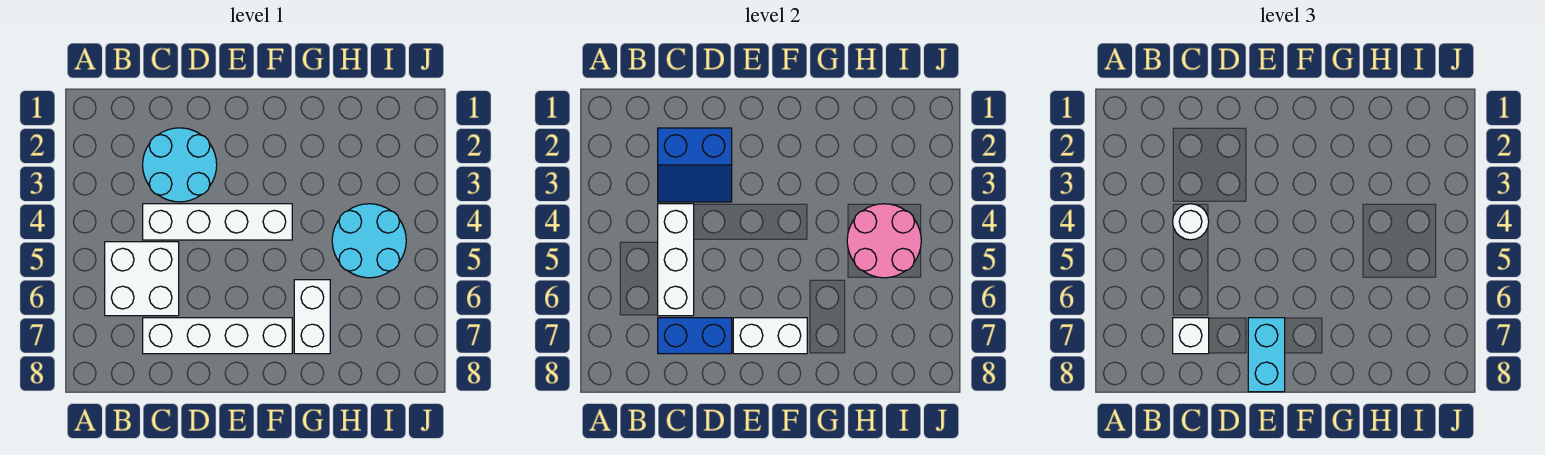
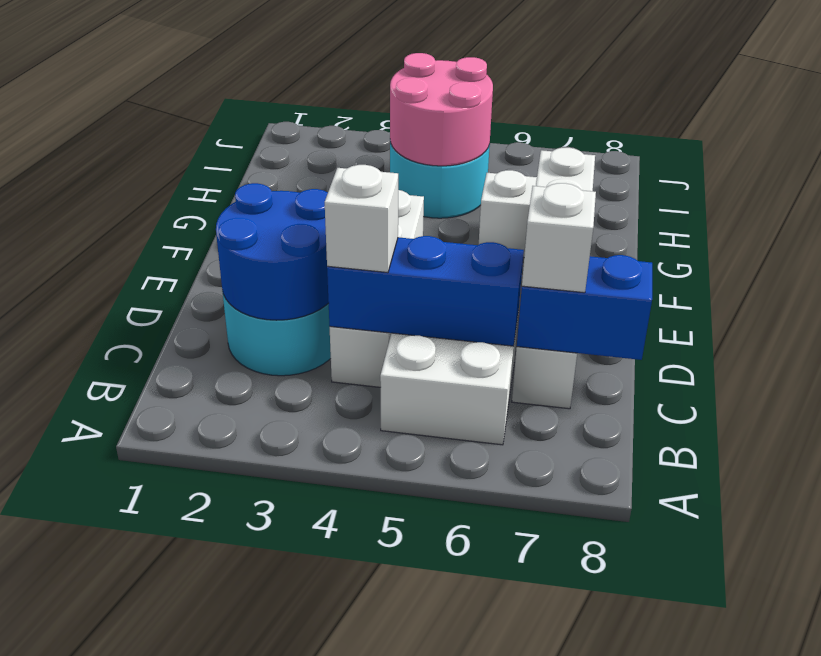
blue 2x2 slope [658,128,732,202] -> blue 2x2 round brick [216,183,329,320]
white 1x3 brick [658,204,694,316] -> blue 1x3 brick [327,236,524,346]
white 1x1 round brick [1173,204,1209,240] -> white 1x1 brick [325,165,398,273]
blue 1x2 brick [658,318,732,354] -> blue 1x2 brick turned to [517,255,652,360]
cyan 1x2 brick [1248,318,1285,392] -> none

